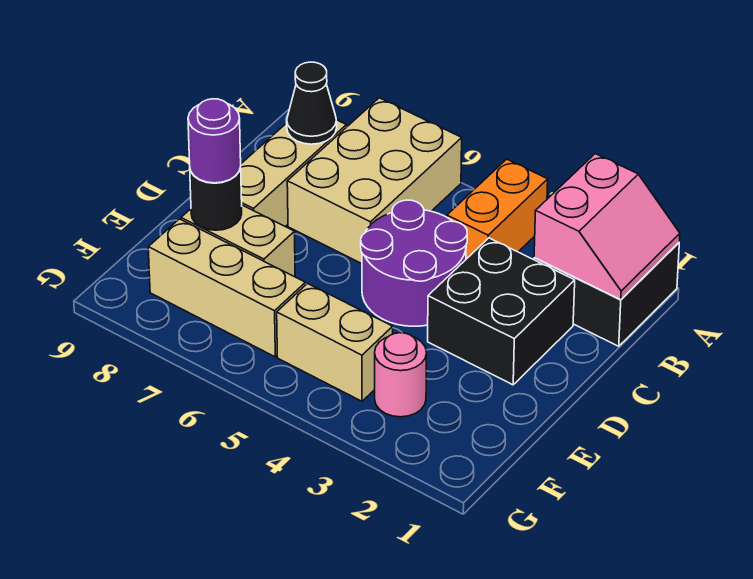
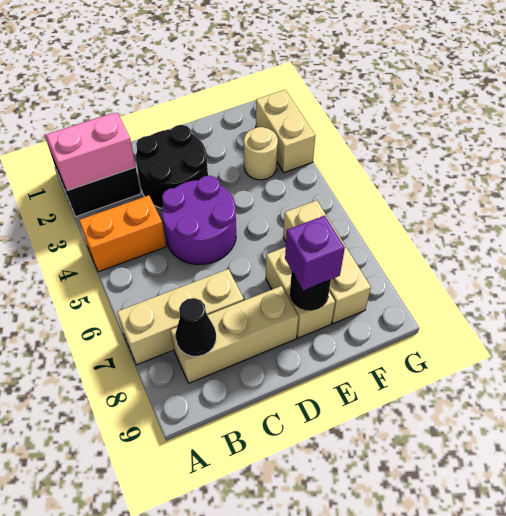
tan 2x3 brick [287,98,462,264] -> tan 1x3 brick [117,269,244,365]
black 2x2 brick [428,238,575,385] -> black 2x2 round brick [136,125,208,208]
purple 1x1 round brick [188,99,241,183] -> purple 1x1 brick [285,216,345,290]
pink 1x1 round brick [375,333,427,417] -> tan 1x1 round brick [244,127,278,180]
tan 1x2 brick [277,284,393,401] -> tan 1x2 brick moved to [256,90,315,173]

